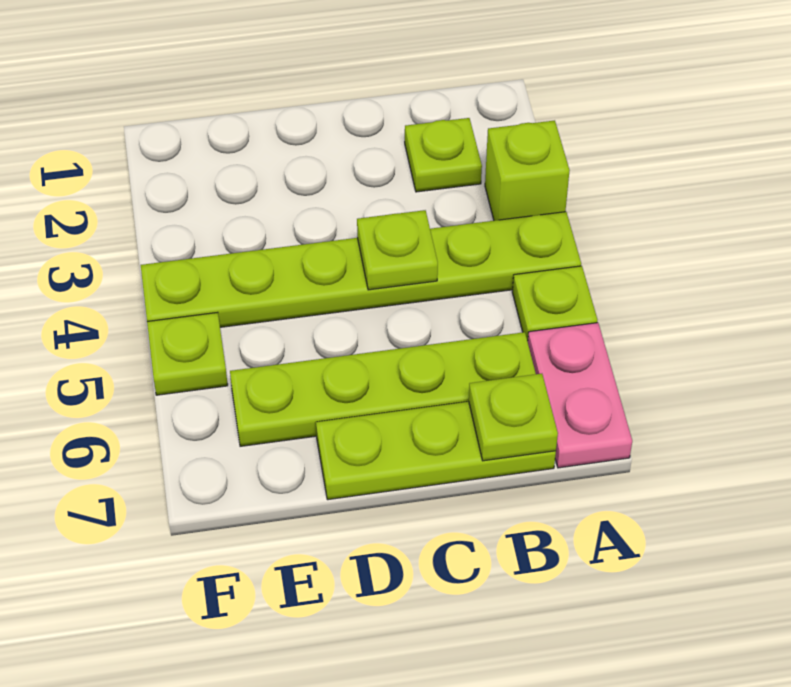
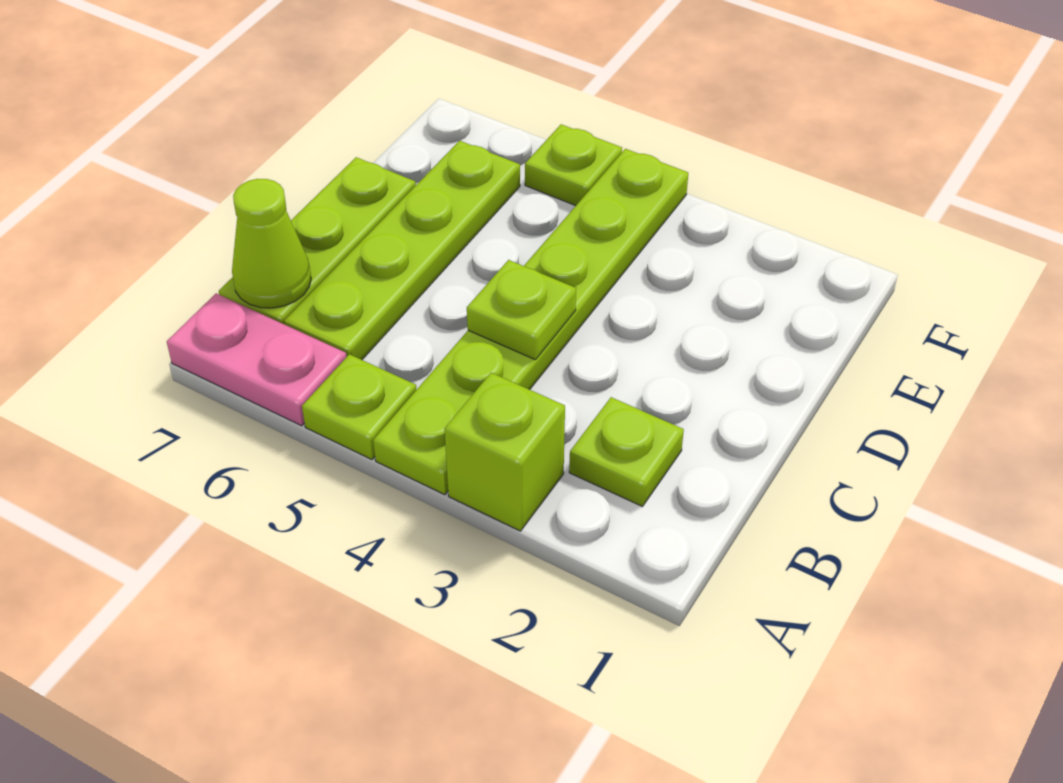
lime 1x1 plate [469,374,558,461] -> lime 1x1 cone [232,179,311,308]

